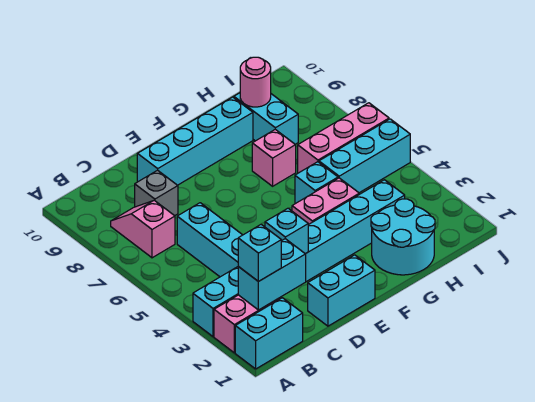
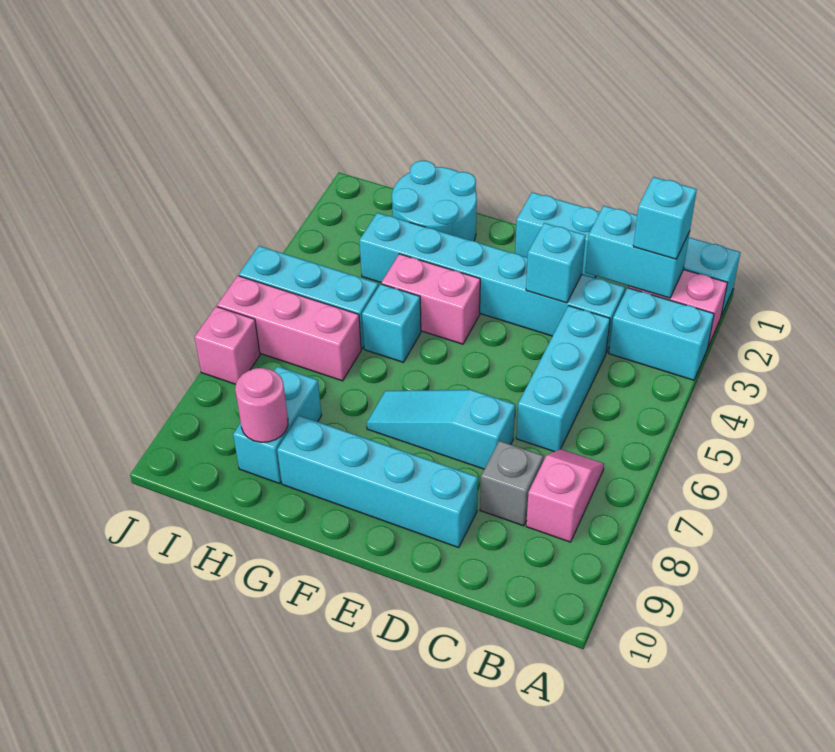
pink 1x2 slope [111,200,175,258] -> pink 1x2 slope turned to [526,449,604,542]
none -> cyan 1x3 slope [367,390,515,469]
pink 1x1 brick [252,129,296,186] -> pink 1x1 brick moved to [195,307,260,384]

